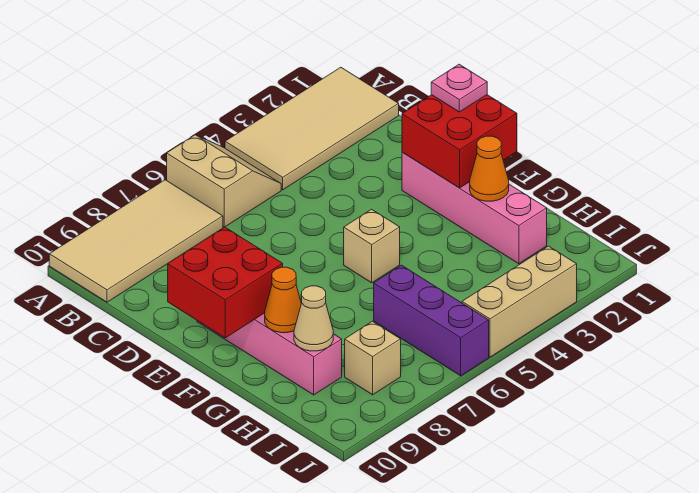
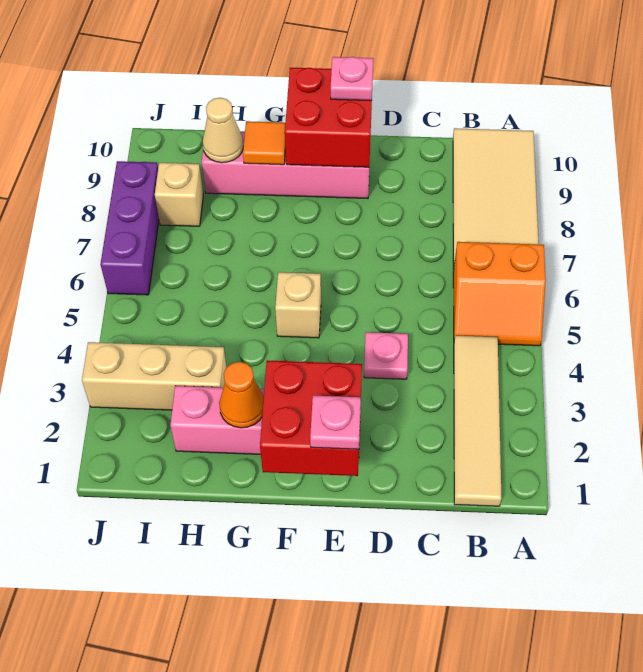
tan 2x4 tile [225,67,399,190] -> tan 1x4 tile [454,336,502,506]
tan 2x2 slope [167,135,281,227] -> orange 2x2 slope [453,242,546,346]
none -> pink 1x1 plate [364,332,408,379]
none -> pink 1x1 plate [331,57,373,101]
orange 1x1 cone [265,267,301,333] -> orange 1x1 tile [243,121,286,165]
purple 1x3 brick [374,265,489,376] -> purple 1x3 brick turned to [100,161,159,295]
tan 1x3 brick [462,246,577,357] -> tan 1x3 brick turned to [82,342,226,410]

